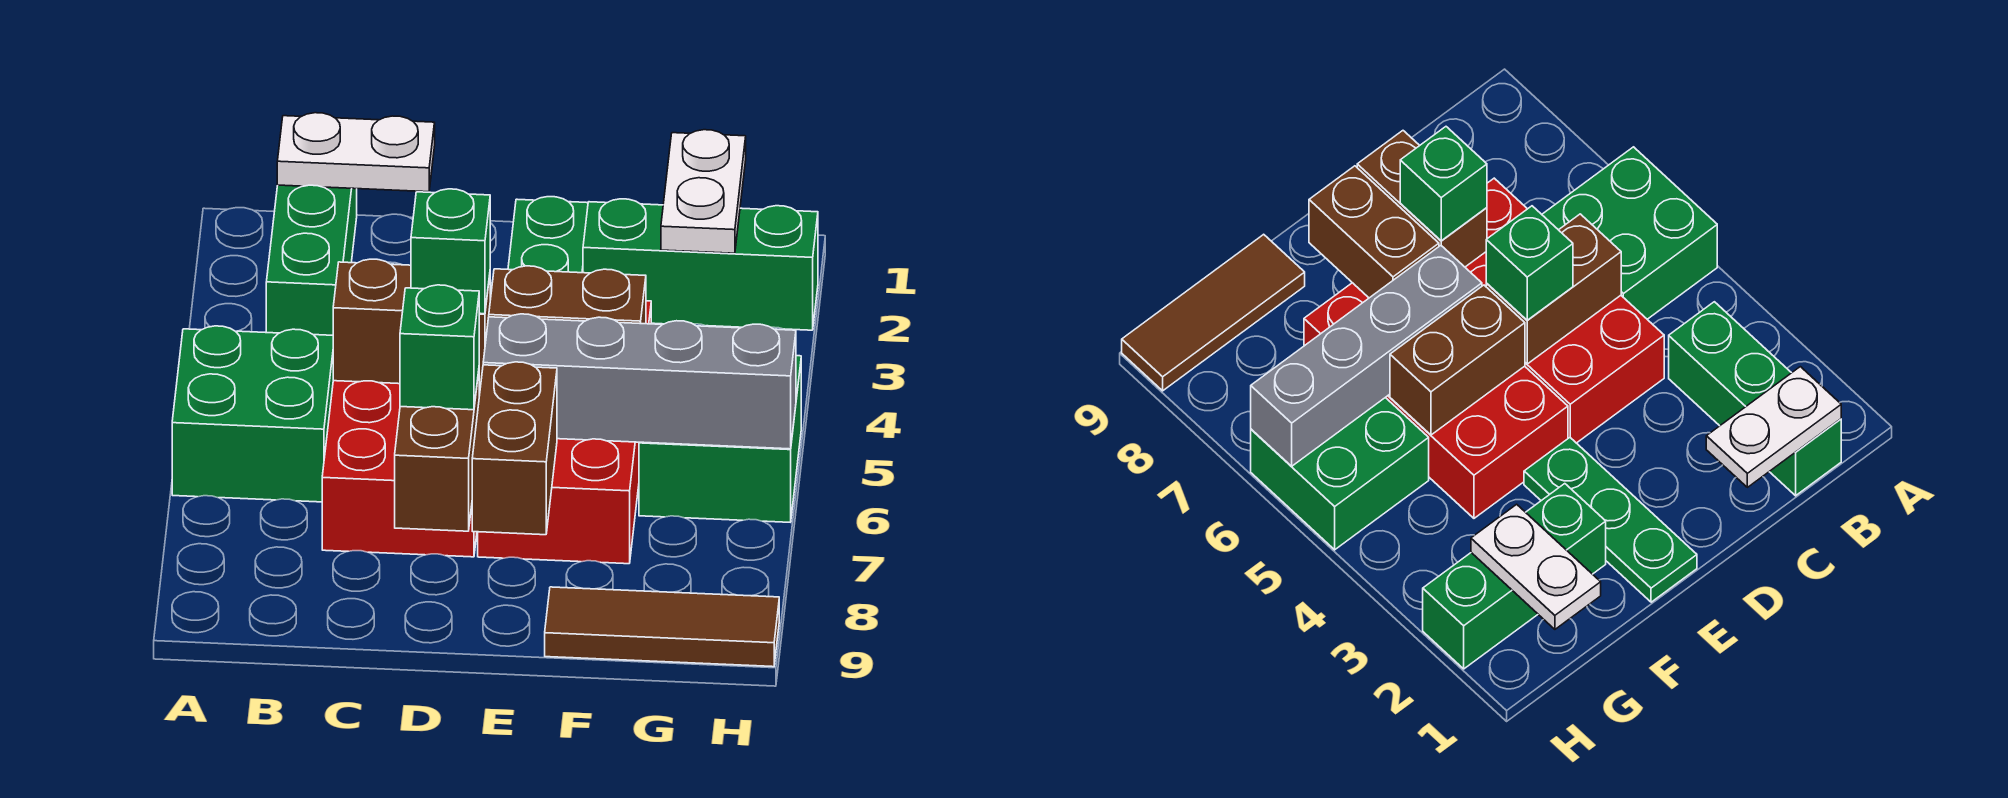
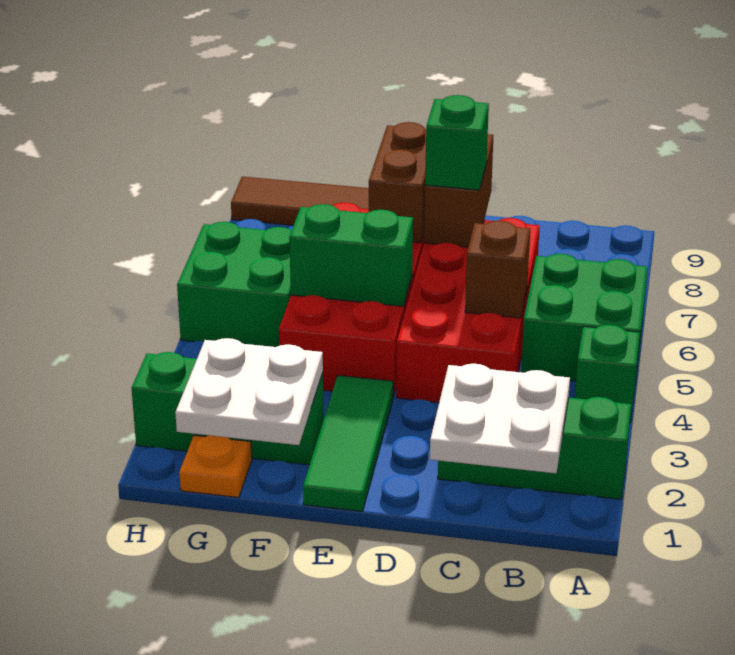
green 1x3 brick [266,185,357,335] -> green 1x3 brick turned to [438,397,631,499]
white 1x2 plate [277,113,435,192] -> white 2x2 plate [430,364,570,473]
brown 1x2 brick [333,259,490,387] -> brown 1x1 brick [465,221,530,318]
green 1x1 brick [411,189,490,314] -> green 1x1 brick moved to [575,325,640,423]
green 1x3 plate [508,197,588,273] -> green 1x3 tile [303,375,393,512]
brown 1x2 brick [489,266,646,324] -> green 1x2 brick [289,204,413,306]
grey 1x4 brick [483,314,796,449] -> none
none -> orange 1x1 plate [179,435,252,497]
white 1x2 plate [661,130,746,253] -> white 2x2 plate [175,338,323,445]

